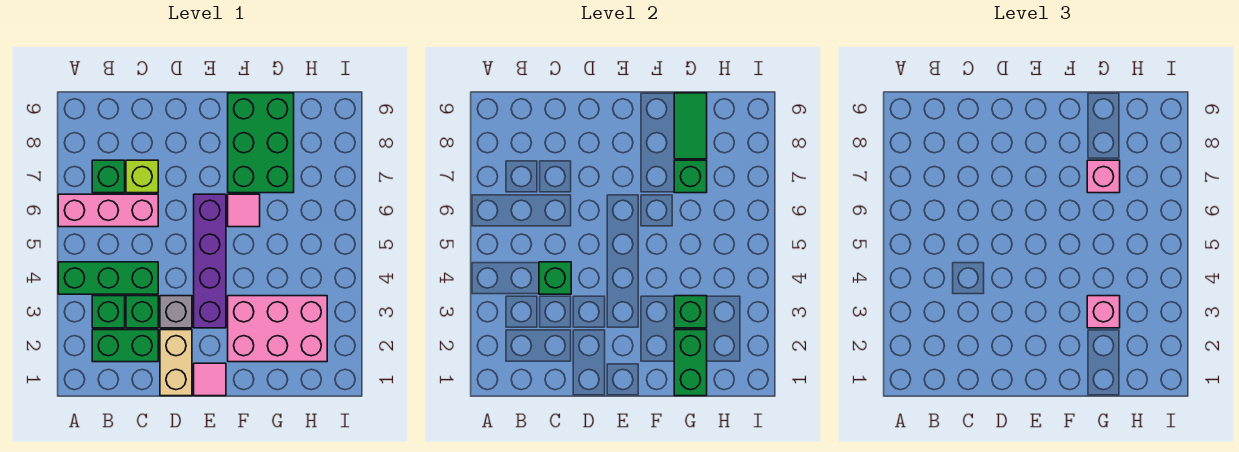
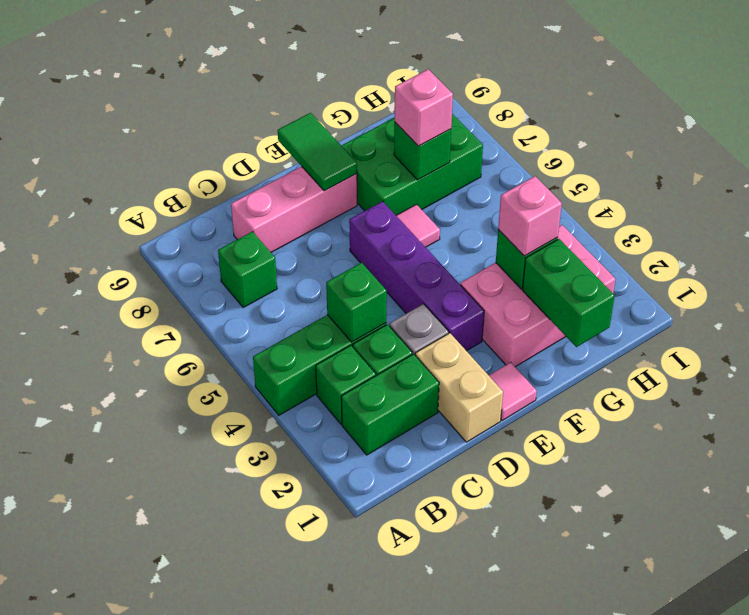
pink 1x3 brick [58,194,158,227] -> pink 1x3 brick moved to [231,166,357,252]
lime 1x1 brick [126,160,158,193] -> none
green 2x3 brick [228,93,294,193] -> green 2x3 brick turned to [341,114,483,215]
green 1x2 tile [674,93,707,159] -> green 1x2 tile moved to [278,113,357,191]

